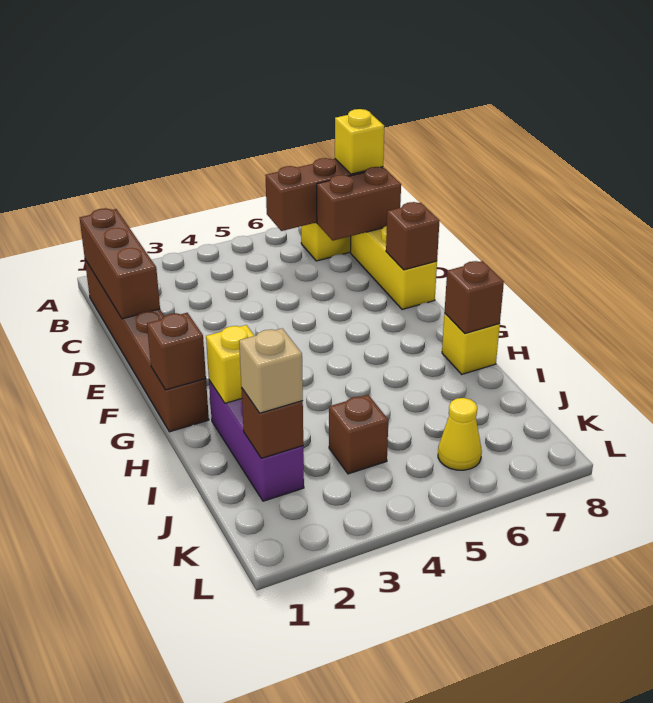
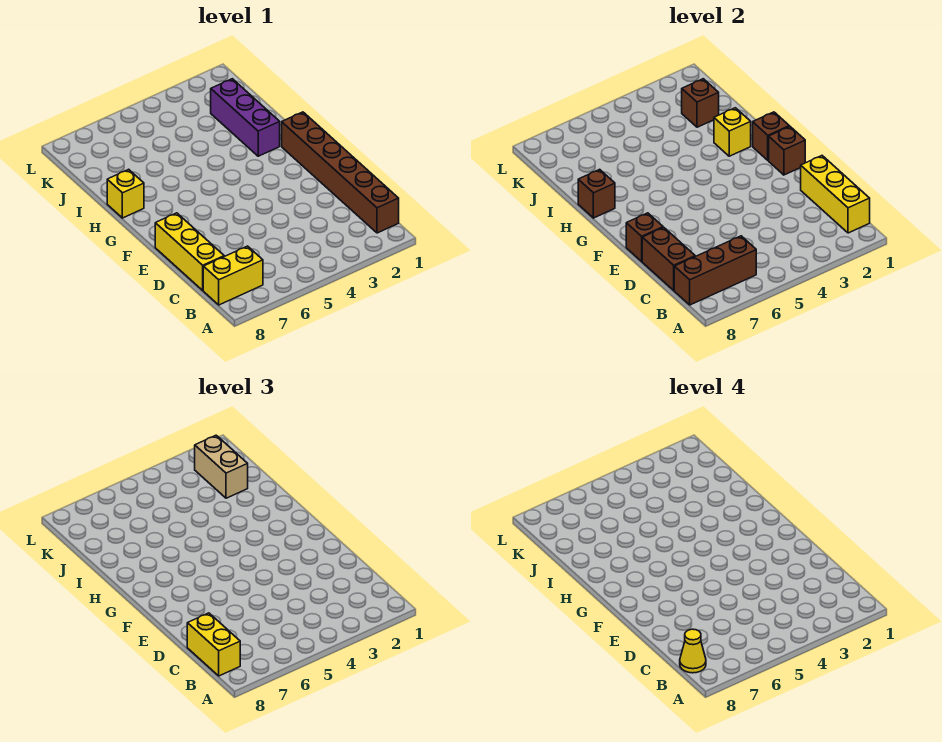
brown 1x3 brick [80,208,160,319] -> yellow 1x3 brick [801,156,870,233]
yellow 1x1 brick [335,109,384,174] -> yellow 1x2 brick [187,613,240,676]
brown 1x2 brick [317,167,401,241] -> brown 1x2 brick turned to [642,228,695,290]
tan 1x1 brick [239,328,303,413] -> tan 1x2 brick [195,435,248,498]
brown 1x1 brick [329,395,388,474] -> brown 1x1 brick moved to [769,126,805,175]
yellow 1x1 cone [438,398,482,470] -> yellow 1x1 cone moved to [680,629,706,673]

